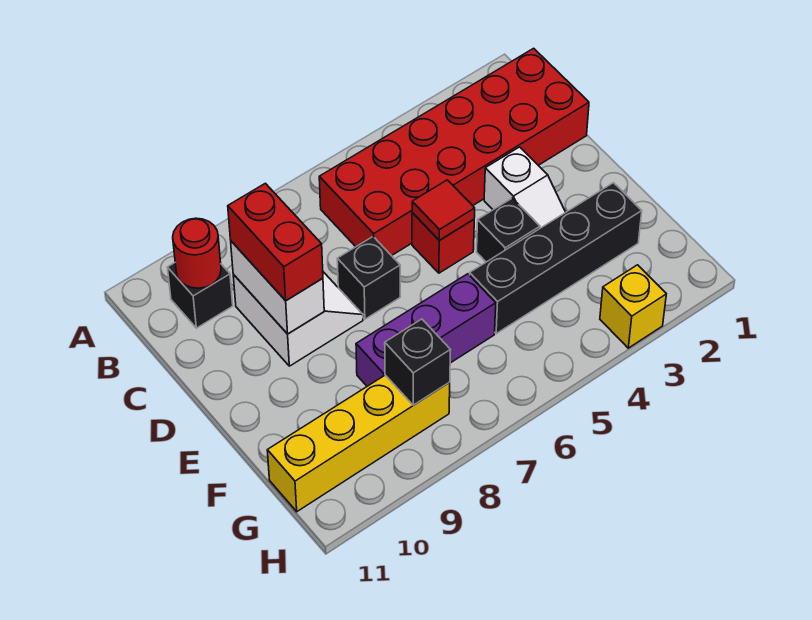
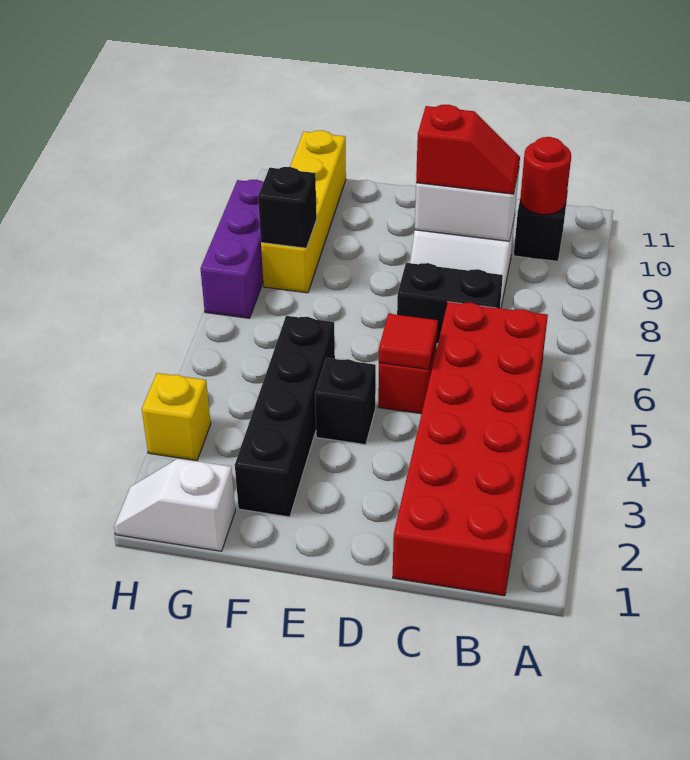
red 1x2 brick [228,183,323,301] -> red 1x2 slope [416,105,520,194]
white 1x2 slope [484,147,566,228] -> white 1x2 slope moved to [114,459,235,551]
black 1x1 brick [337,237,400,319] -> black 1x2 brick [397,263,503,343]
purple 1x3 brick [356,274,496,386] -> purple 1x3 brick moved to [200,180,263,318]

